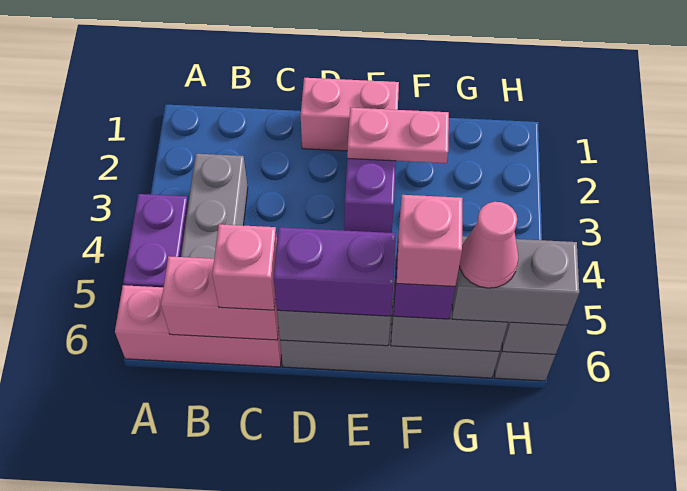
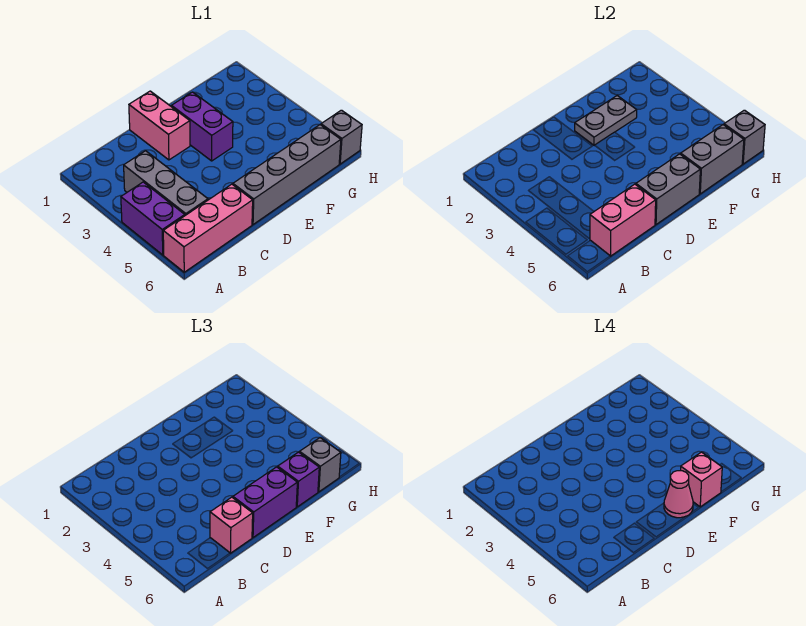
pink 1x2 brick [301,78,399,151] -> pink 1x2 brick turned to [129,91,190,160]
pink 1x2 plate [347,108,449,163] -> grey 1x2 plate [575,96,637,145]
grey 1x2 brick [452,236,579,325] -> grey 1x1 brick [300,438,341,492]
pink 1x1 cone [459,202,518,288] -> pink 1x1 cone moved to [664,471,693,518]

